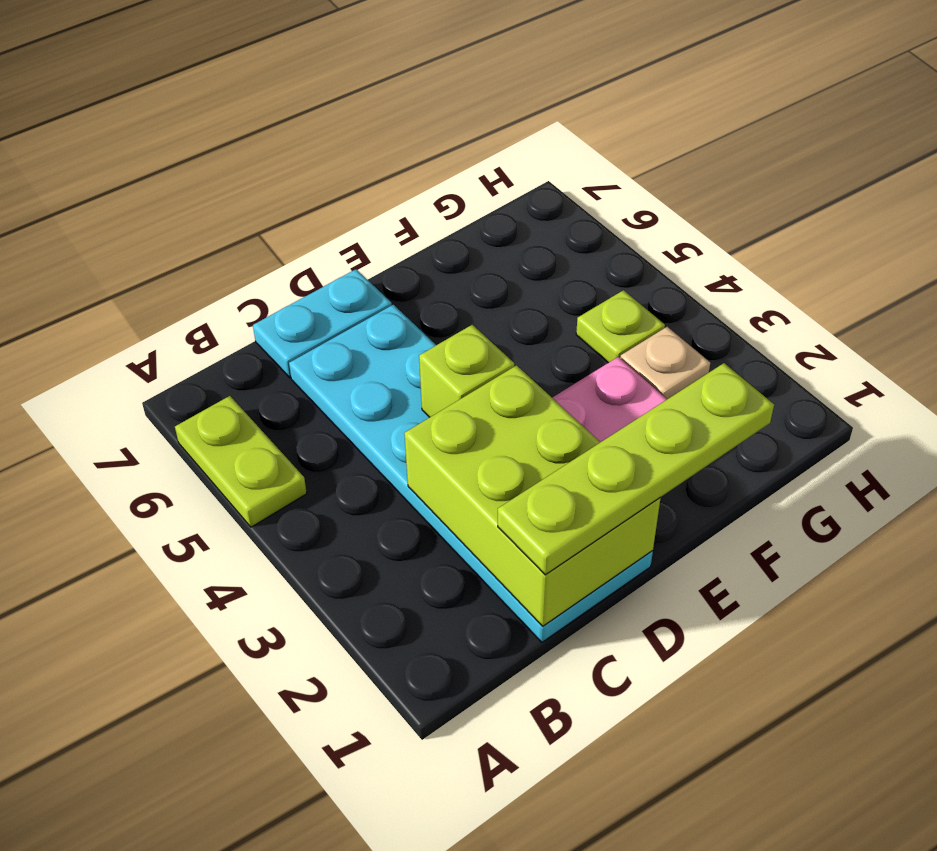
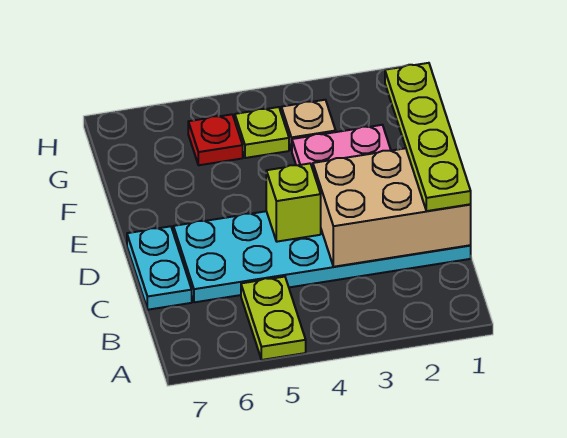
lime 1x2 plate [175,396,307,527] -> lime 1x2 plate turned to [241,277,306,360]
lime 2x3 brick [404,365,661,626] -> tan 2x3 brick [313,148,471,267]
none -> red 1x1 plate [188,114,243,165]

